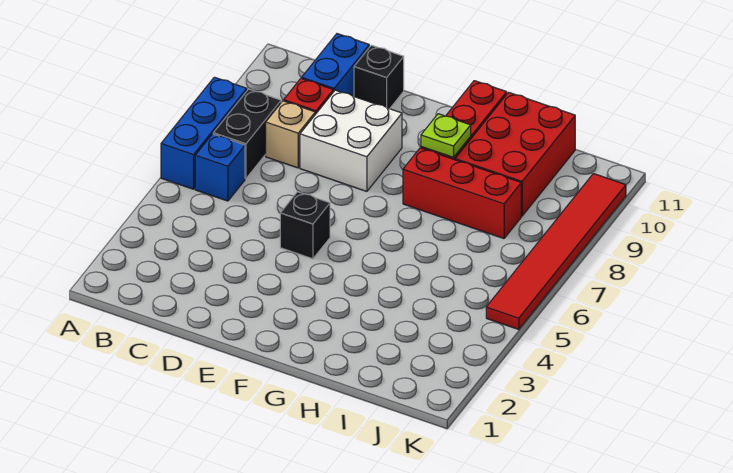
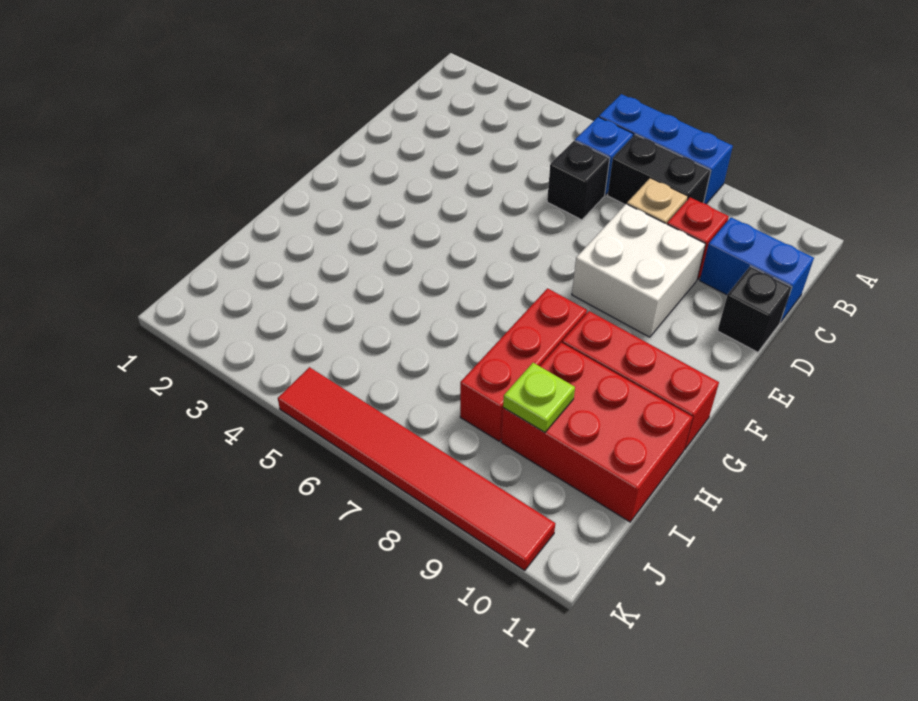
black 1x1 brick [280,192,330,259] -> black 1x1 brick moved to [547,141,610,220]
lime 1x1 plate [421,114,471,158] -> lime 1x1 plate moved to [503,363,575,432]

